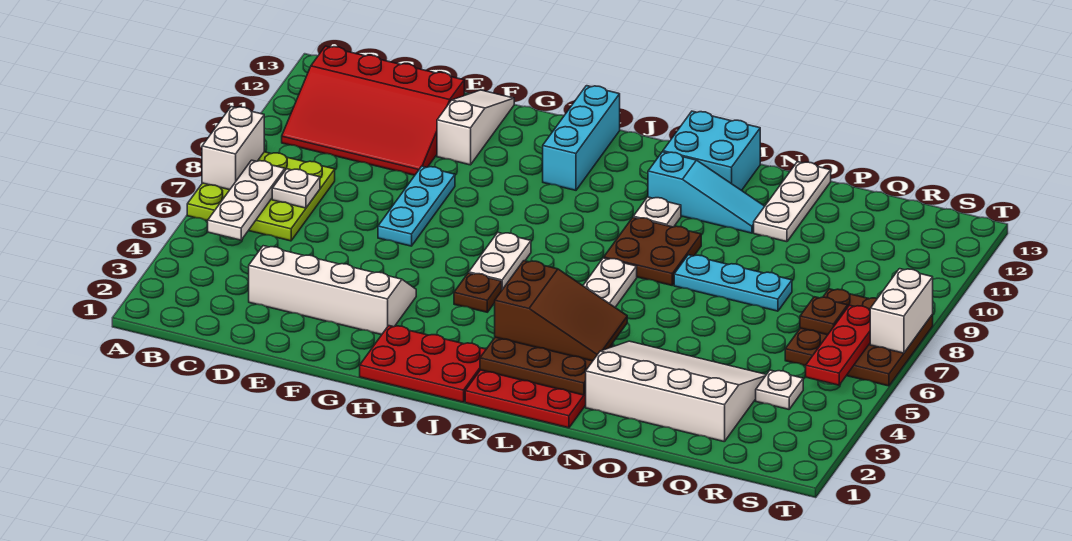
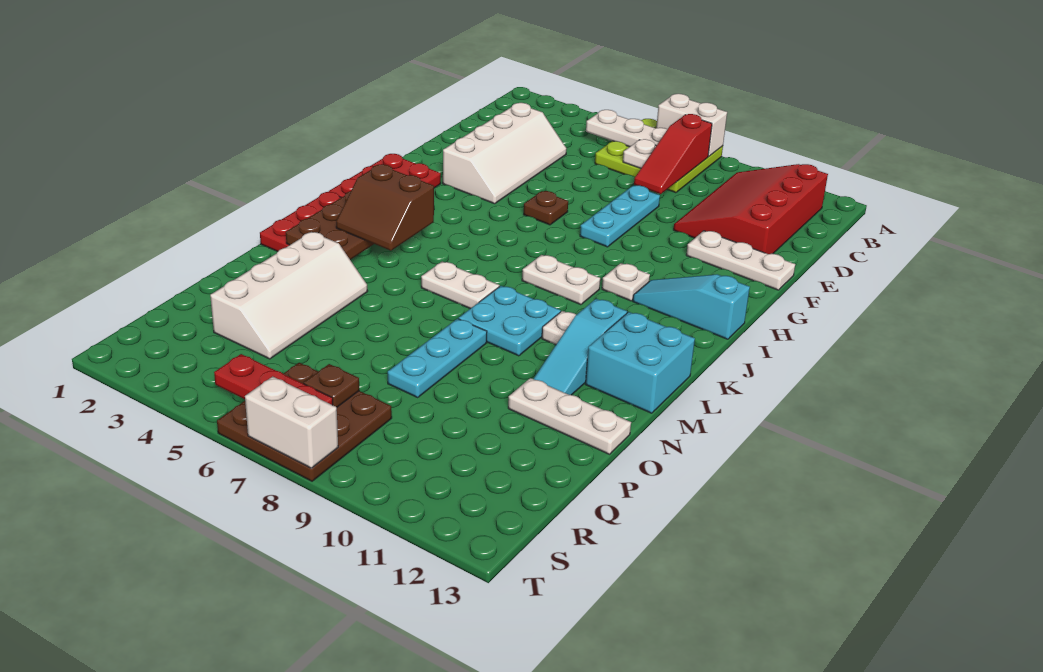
none -> red 1x3 slope [634,114,712,194]
cyan 1x3 plate [378,166,455,246] -> cyan 1x3 plate turned to [580,185,660,247]
white 1x3 slope [437,90,514,165] -> white 1x3 plate [686,231,795,290]
brown 1x1 plate [454,273,502,312] -> brown 1x1 plate moved to [524,191,568,225]
white 1x2 plate [469,233,531,289] -> white 1x2 plate moved to [522,255,600,305]
cyan 1x3 brick [543,86,620,190] -> cyan 1x3 slope [633,274,750,339]
brown 2x3 slope [495,261,627,361] -> brown 2x2 slope [336,164,434,251]
brown 2x2 plate [604,218,701,285] -> cyan 2x2 plate [459,286,561,356]
white 3x4 slope [586,341,766,442] -> white 2x4 slope [210,232,368,359]
white 1x1 plate [756,370,803,409] -> white 1x1 plate moved to [602,263,650,301]

